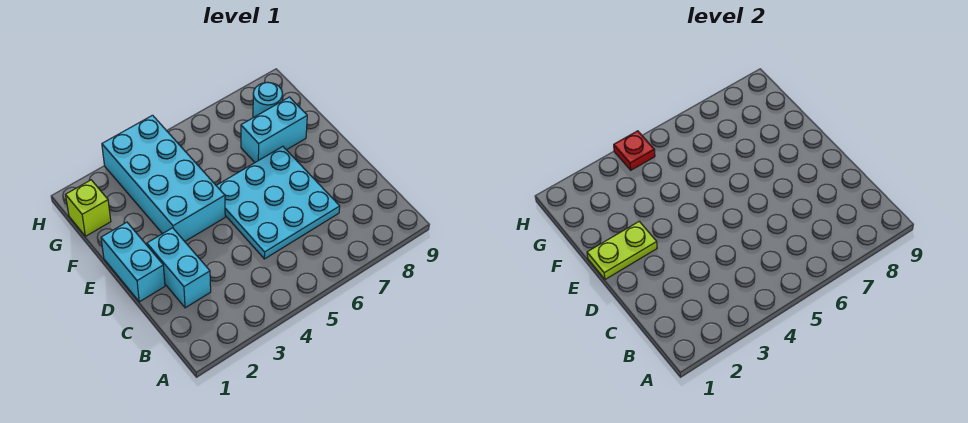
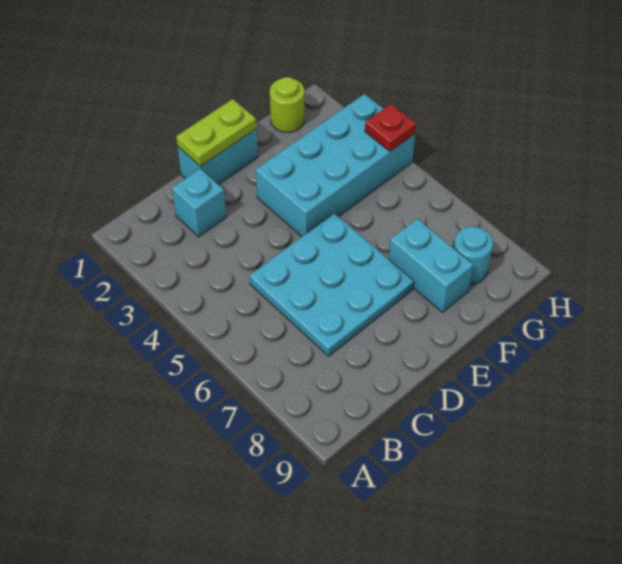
cyan 1x2 brick [147,228,211,308] -> cyan 1x1 brick [172,169,226,237]
lime 1x2 plate [587,221,657,279] -> lime 1x2 plate turned to [176,99,257,166]
lime 1x1 brick [66,180,111,236] -> lime 1x1 round brick [270,77,304,133]

